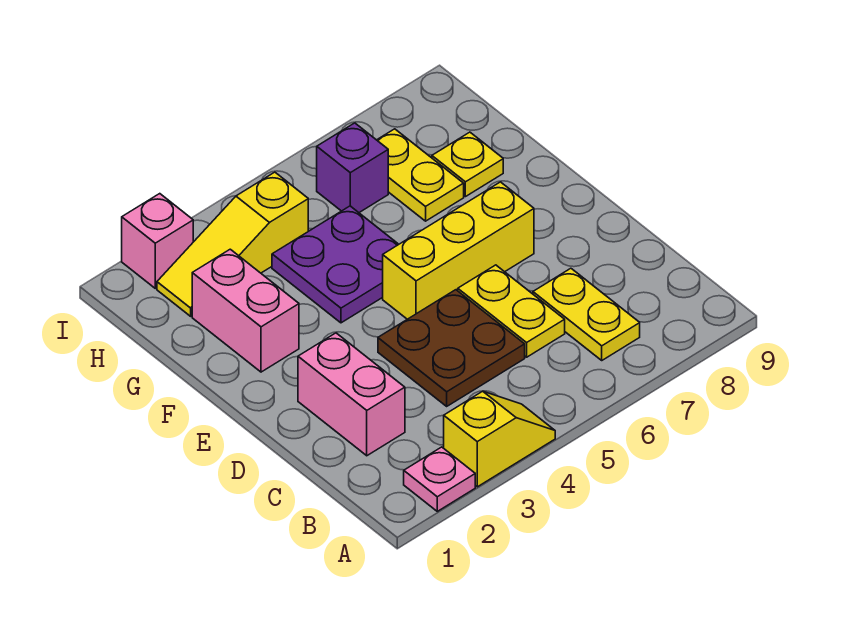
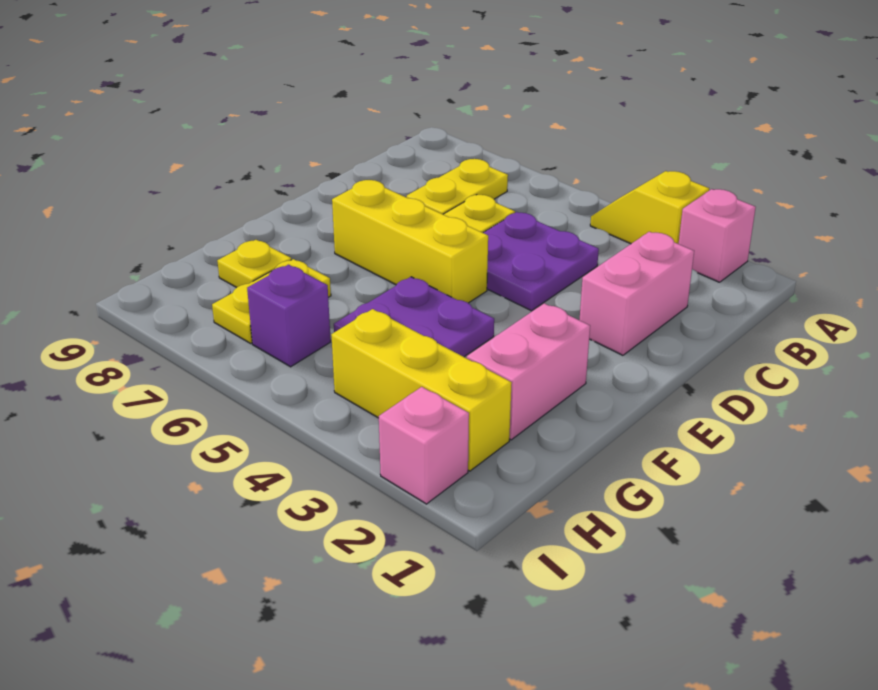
pink 1x1 plate [404,447,475,511] -> pink 1x1 brick [679,189,756,282]
brown 2x2 plate [378,290,525,406] -> purple 2x2 plate [483,212,599,311]
yellow 1x3 slope [157,172,308,316] -> yellow 1x3 brick [331,309,512,471]

